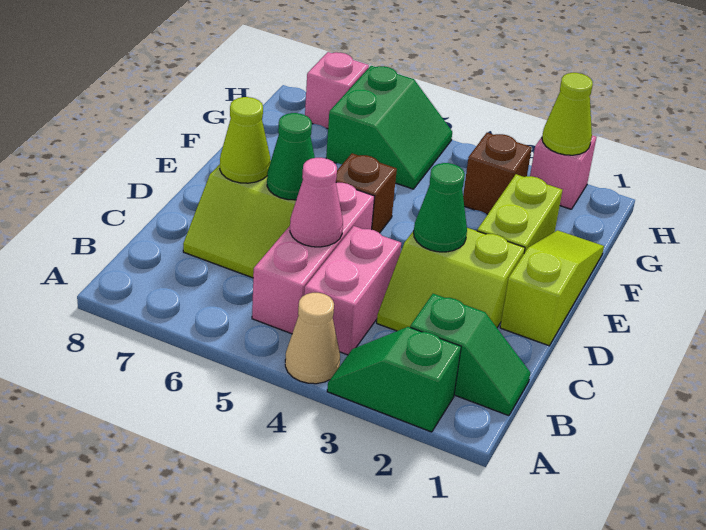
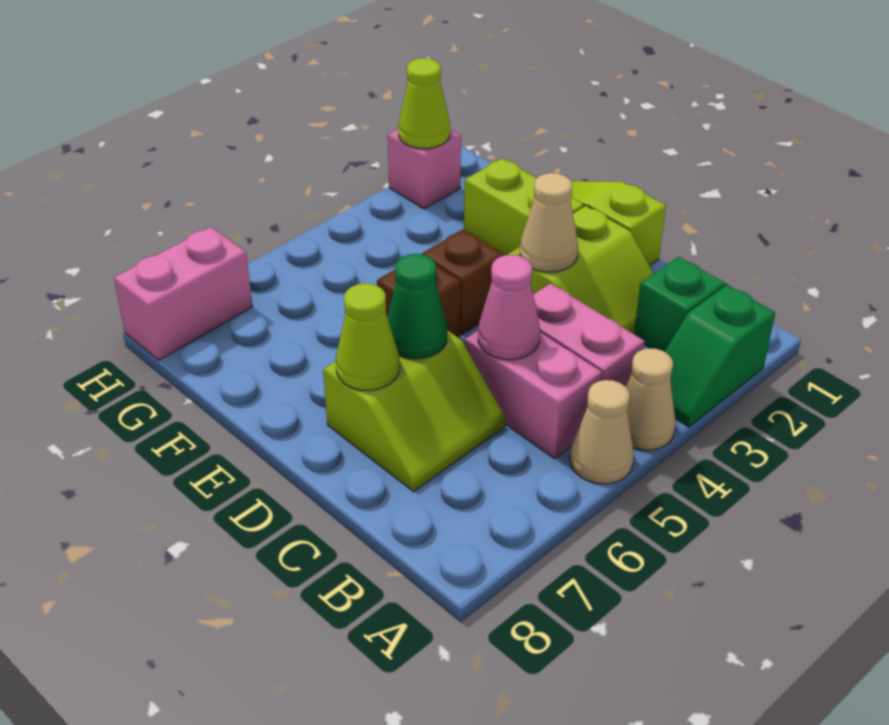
none -> tan 1x1 cone [570,380,634,484]
pink 1x3 brick [252,183,375,334] -> pink 1x2 brick [465,331,602,459]
green 1x1 cone [414,163,467,252] -> tan 1x1 cone [520,173,578,272]
brown 1x1 brick [463,133,532,214] -> brown 1x1 brick moved to [422,229,504,335]
green 2x2 slope [326,66,452,189] -> none
pink 1x1 brick [305,52,369,129] -> pink 1x2 brick [114,227,253,360]

